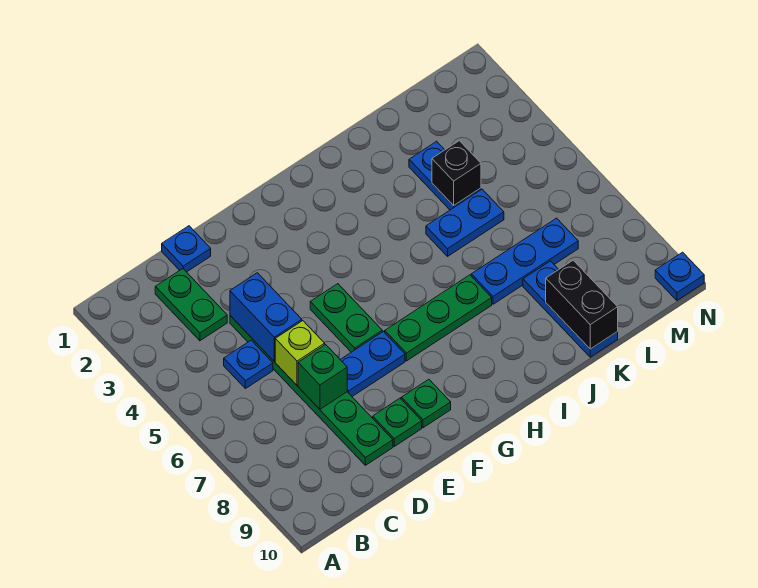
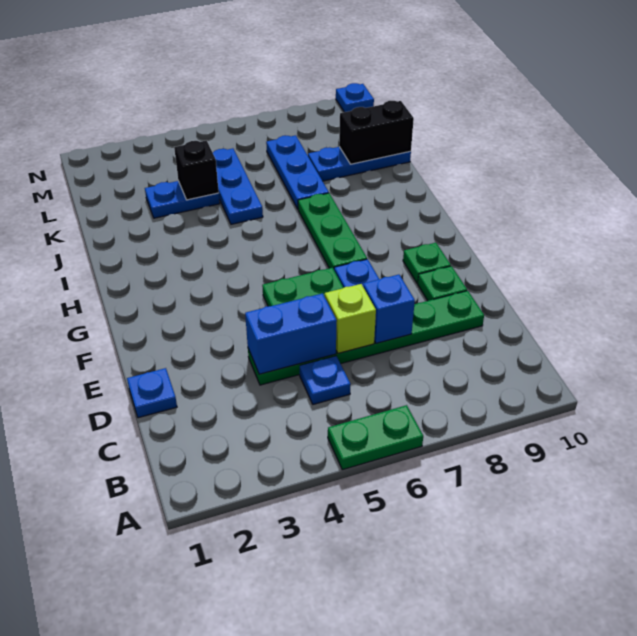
green 1x2 plate [155,269,227,341] -> green 1x2 plate moved to [328,405,423,470]
green 1x1 brick [298,345,347,409] -> blue 1x1 brick [363,275,415,343]
blue 1x2 plate [426,189,504,256] -> blue 1x3 plate [213,148,263,224]

